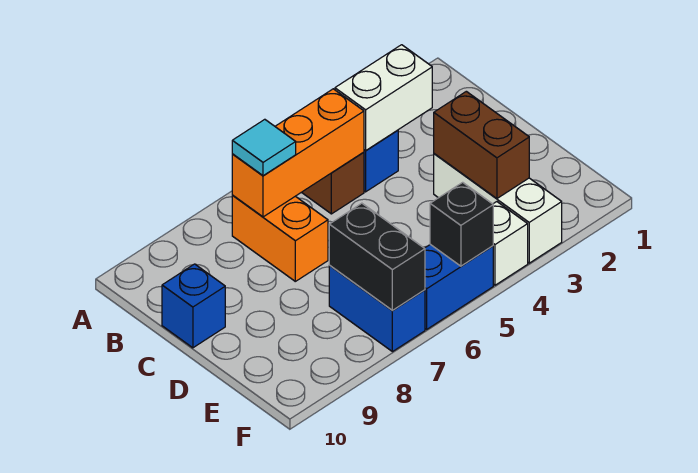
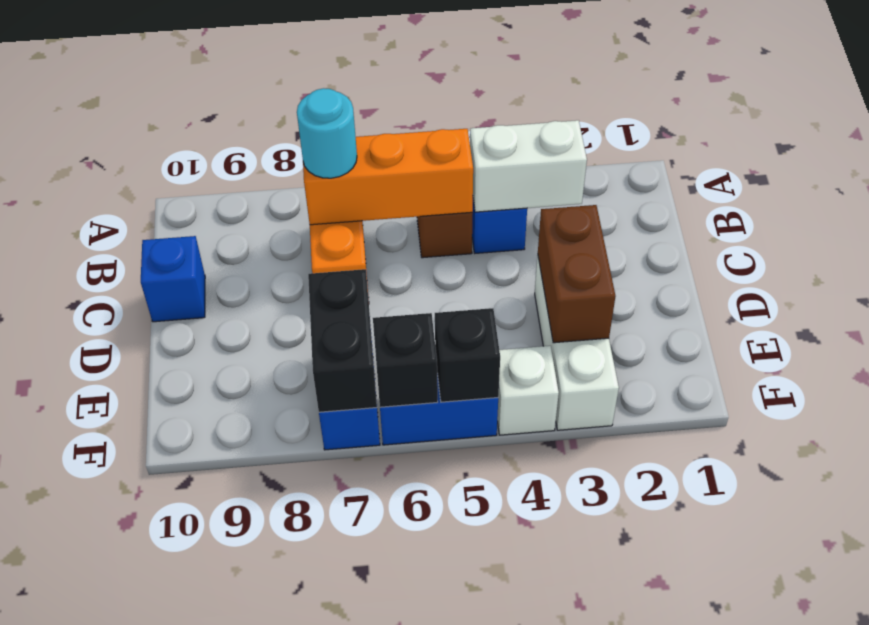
cyan 1x1 tile [232,119,296,176] -> cyan 1x1 round brick [297,88,357,178]
none -> black 1x1 brick [373,313,438,407]

